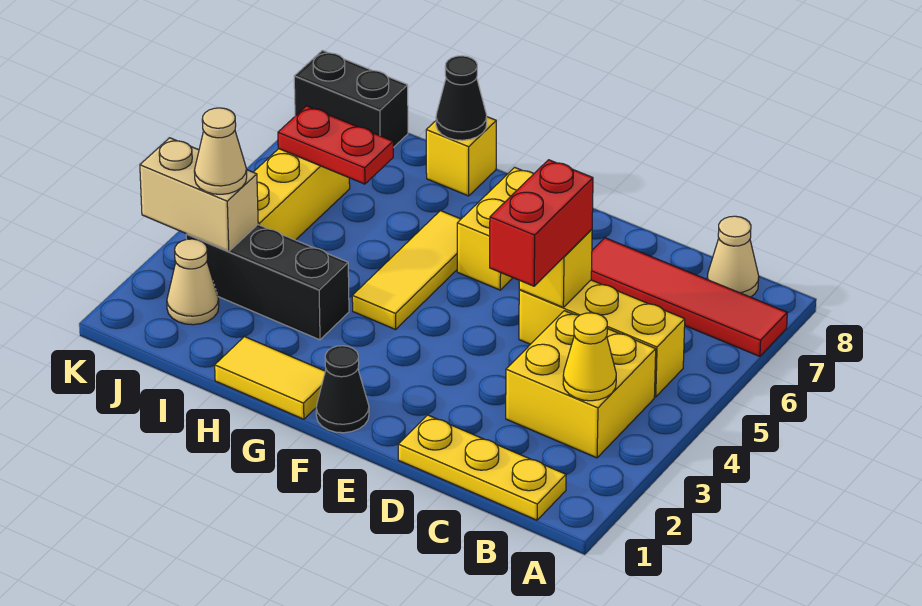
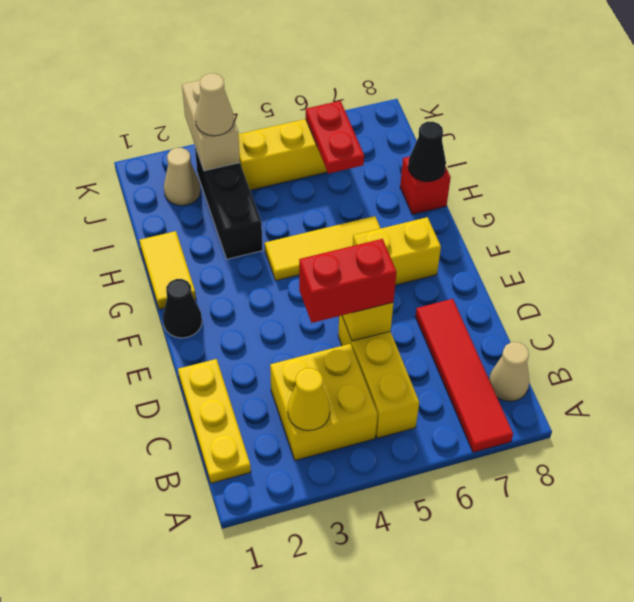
yellow 1x1 brick [426,117,496,196] -> red 1x1 brick [400,157,451,214]
black 1x2 brick [294,50,408,148] -> none

